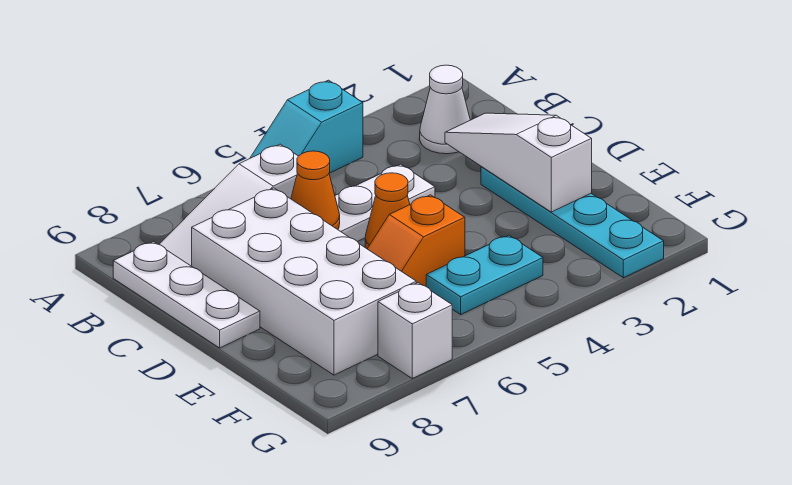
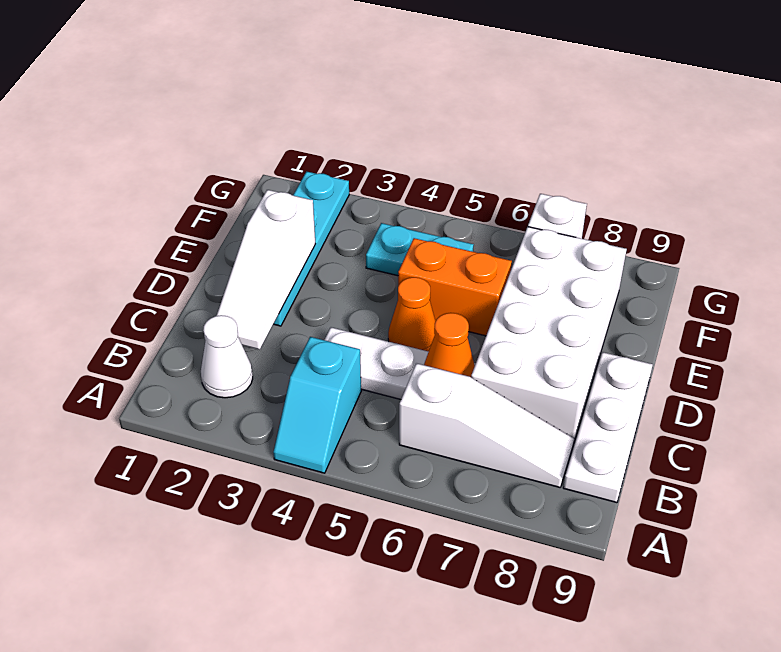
cyan 1x2 slope [250,80,363,173] -> cyan 1x2 slope turned to [273,337,361,473]
orange 1x2 slope [367,195,465,286] -> orange 1x2 brick [398,238,512,336]

